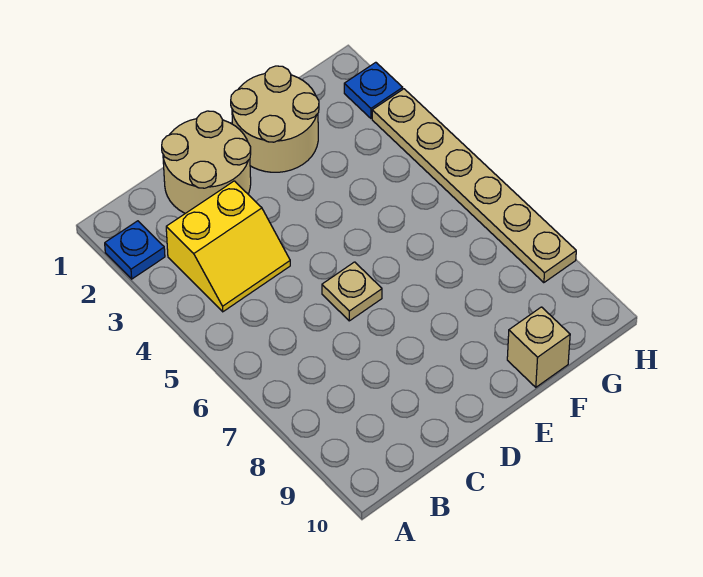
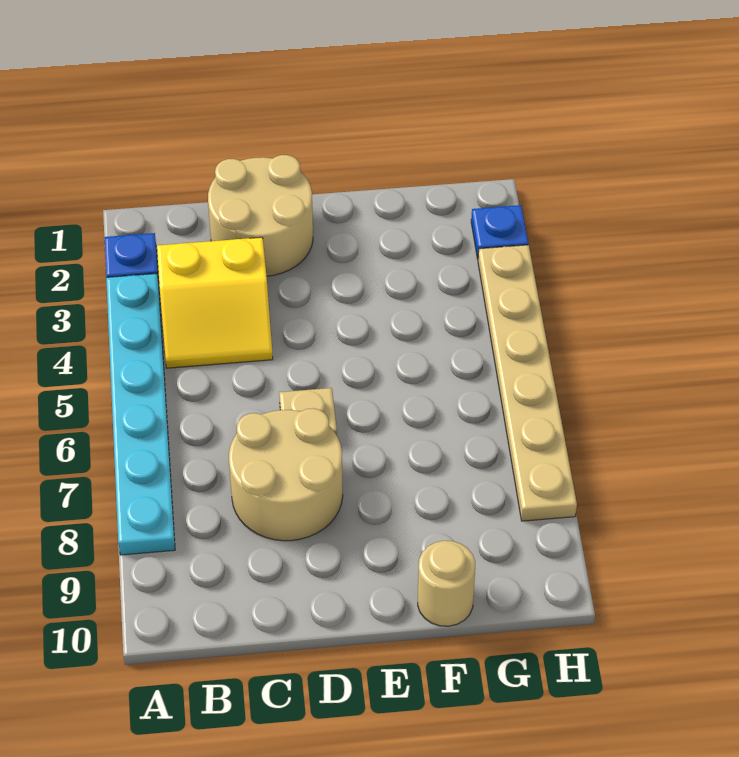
none -> cyan 1x6 plate [106,274,175,555]
tan 2x2 round brick [231,66,319,172] -> tan 2x2 round brick moved to [229,408,343,541]
tan 1x1 brick [507,307,570,387] -> tan 1x1 round brick [418,541,475,626]

